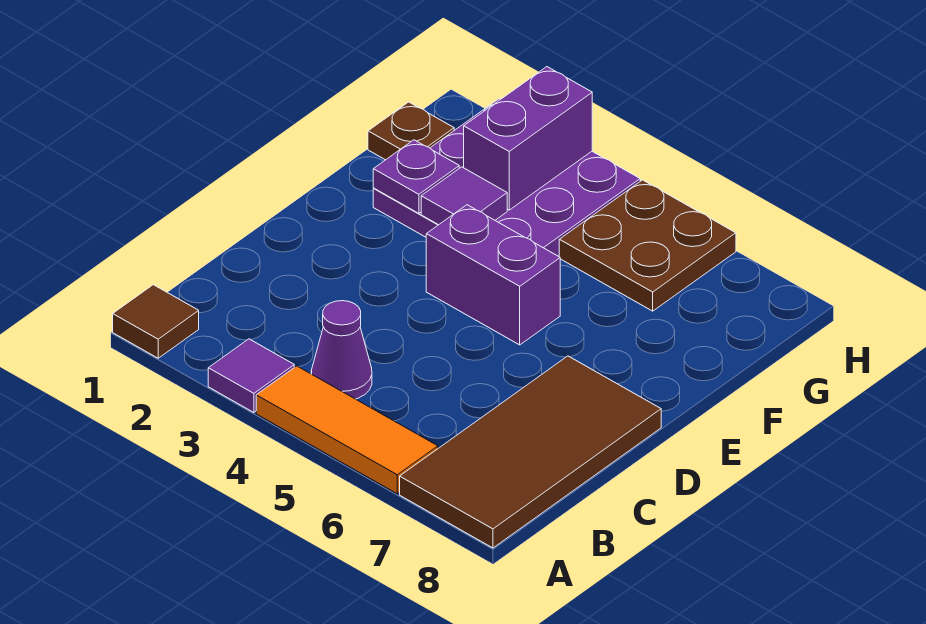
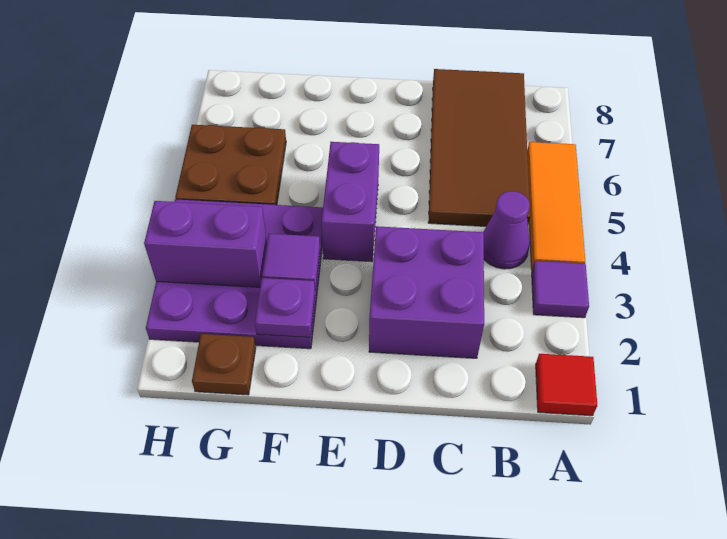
brown 1x1 tile [113,285,199,358] -> red 1x1 tile [536,354,597,416]
brown 2x4 tile [400,356,661,548] -> brown 2x4 tile turned to [428,69,530,226]
none -> purple 2x2 brick [369,226,484,358]

